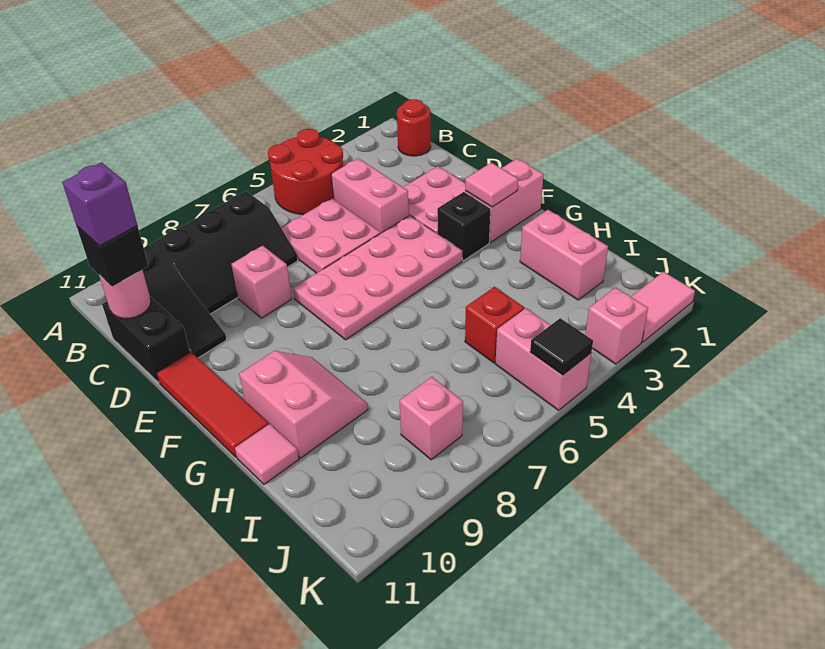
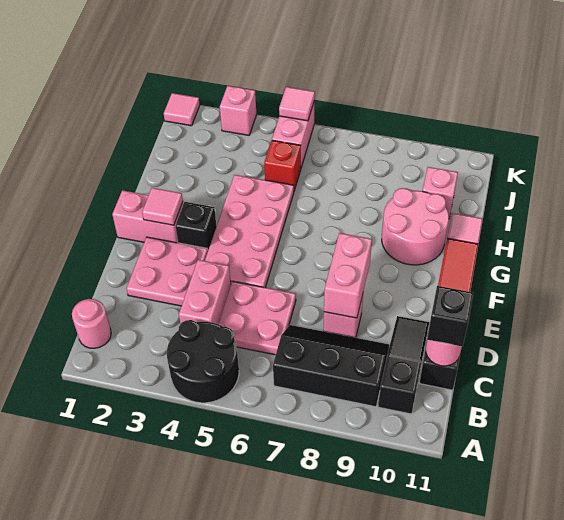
red 2x2 round brick [268,129,343,215] -> black 2x2 round brick [167,320,239,403]
red 1x1 round brick [397,99,431,156] -> pink 1x1 round brick [72,299,111,348]
purple 1x1 brick [62,162,137,246] -> none
pink 2x4 plate [293,216,462,340] -> pink 2x4 plate turned to [205,175,294,287]
pink 2x2 slope [239,351,368,458] -> pink 2x2 round brick [382,188,449,265]
pink 1x2 brick [520,210,608,300] -> pink 1x2 brick moved to [324,233,372,318]
pink 1x1 brick [400,377,463,460] -> pink 1x1 brick moved to [423,167,458,218]
pink 1x2 tile [631,272,695,342] -> pink 1x1 tile [164,93,200,126]
black 1x1 tile [530,318,593,375] -> pink 1x1 tile [279,87,315,121]

